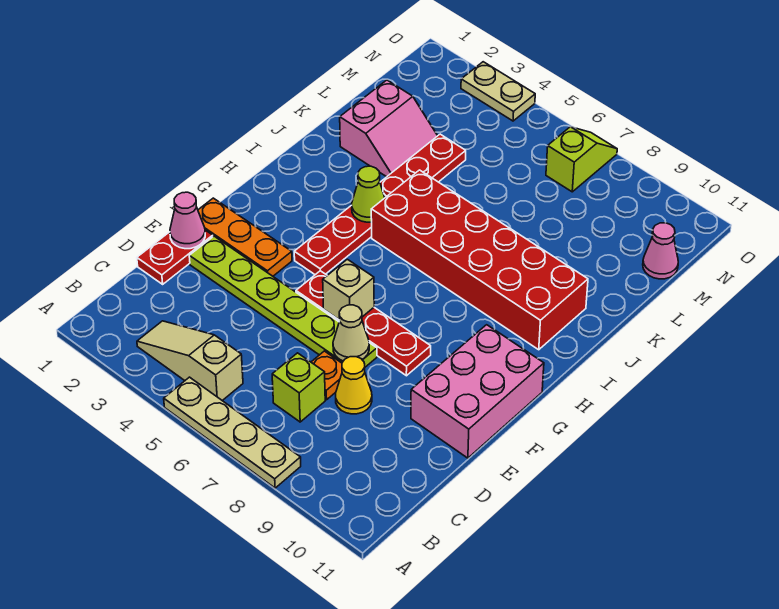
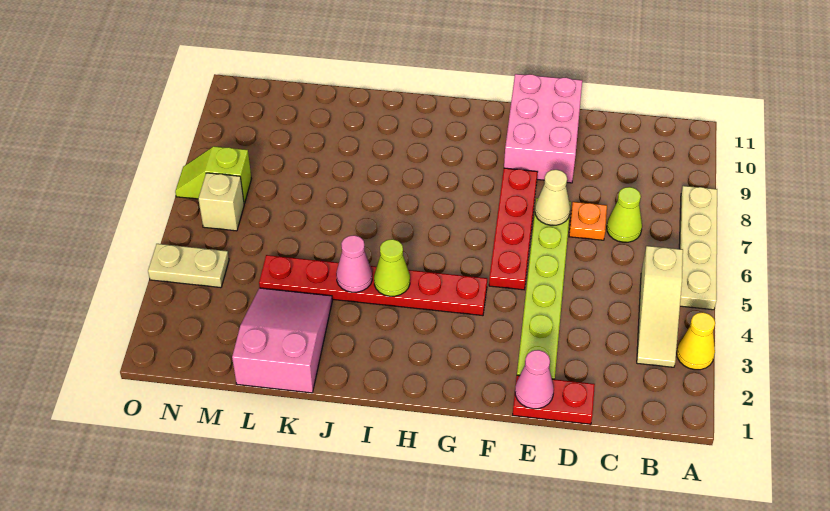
lime 1x1 brick [272,353,325,422] -> lime 1x1 cone [607,187,642,242]
yellow 1x1 cone [336,357,372,414] -> yellow 1x1 cone moved to [677,312,715,370]
pink 2x3 brick [411,325,544,458] -> pink 2x3 brick turned to [504,74,582,183]
orange 1x3 plate [198,198,292,276] -> none
tan 1x1 brick [323,259,374,320] -> tan 1x1 brick moved to [198,173,244,231]
red 2x6 brick [371,170,588,350] -> none
pink 2x2 slope [340,80,437,177] -> pink 2x3 slope [232,288,332,393]
pink 1x1 cone [643,223,678,279] -> pink 1x1 cone moved to [336,235,372,292]
tan 1x2 plate [461,62,535,121] -> tan 1x2 plate turned to [148,244,229,288]

